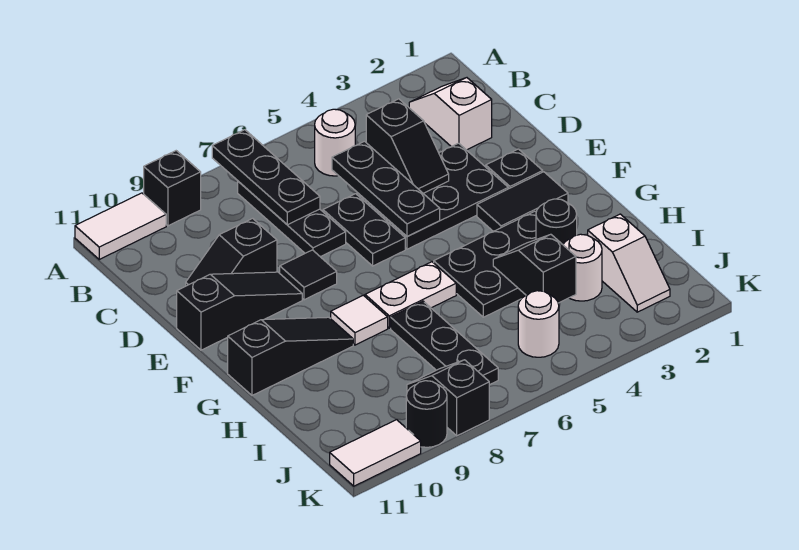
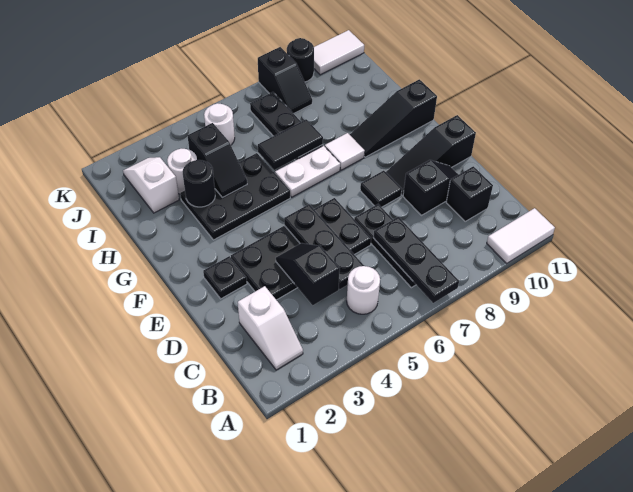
black 1x1 brick [144,151,201,226] -> black 1x1 brick moved to [446,166,493,221]
black 1x2 tile [477,172,568,231] -> black 1x2 tile moved to [258,119,323,170]

